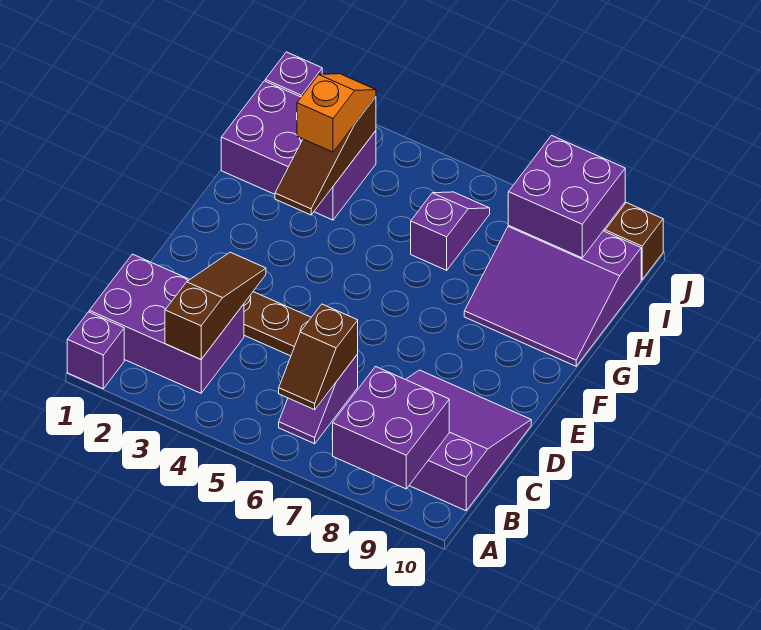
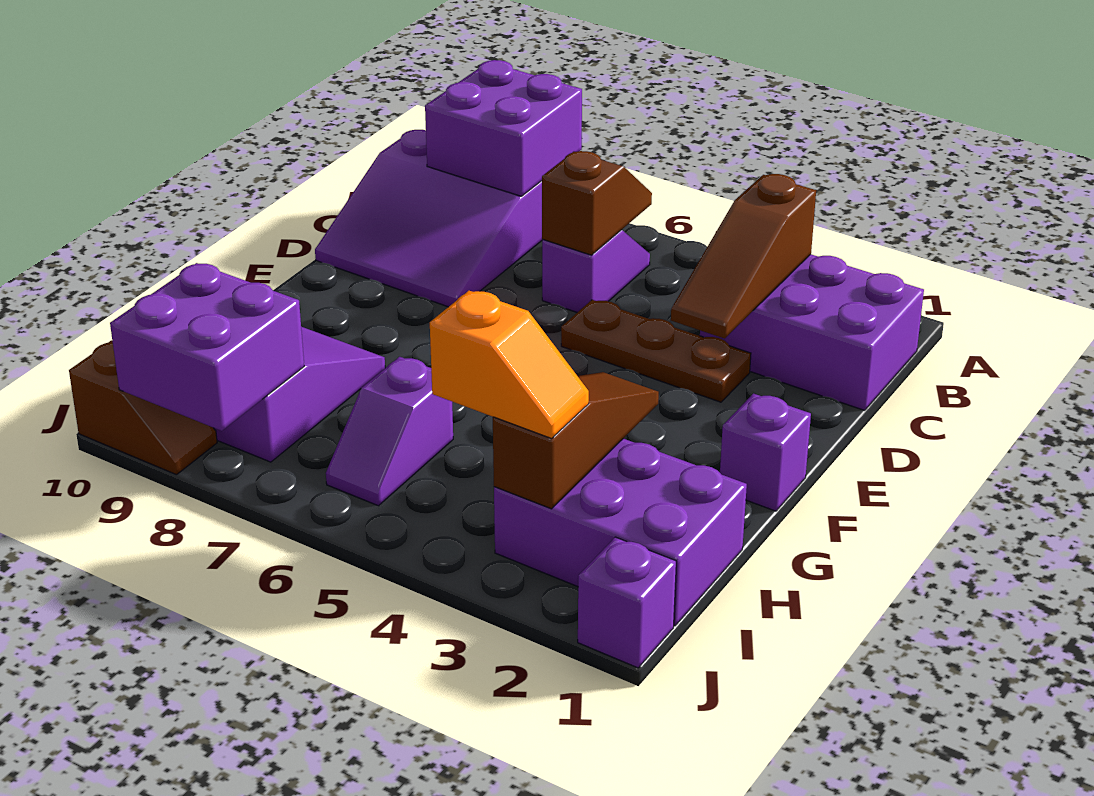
purple 1x1 brick [67,312,124,389] -> purple 1x1 brick moved to [720,394,811,511]
orange 1x2 slope [297,74,376,152] -> orange 1x2 slope turned to [430,291,589,438]

